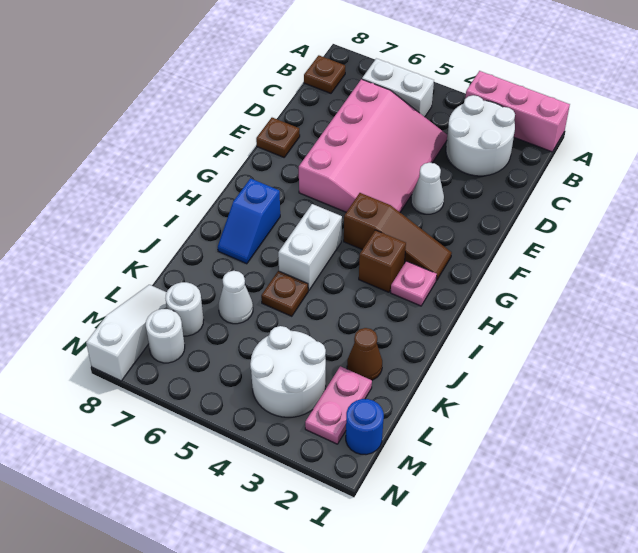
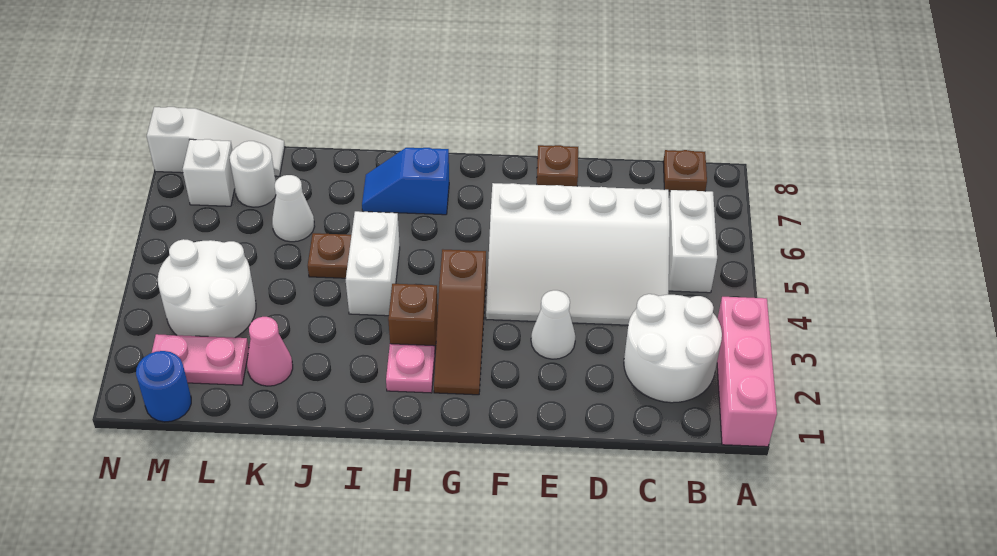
pink 3x4 slope [299,79,447,212] -> white 3x4 slope [486,183,670,325]
white 1x2 brick [278,204,342,291] -> white 1x2 brick turned to [346,211,400,316]
brown 1x1 cone [347,328,382,380] -> pink 1x1 cone [247,317,293,386]
white 1x1 round brick [146,309,185,363] -> white 1x1 brick [183,139,235,206]

